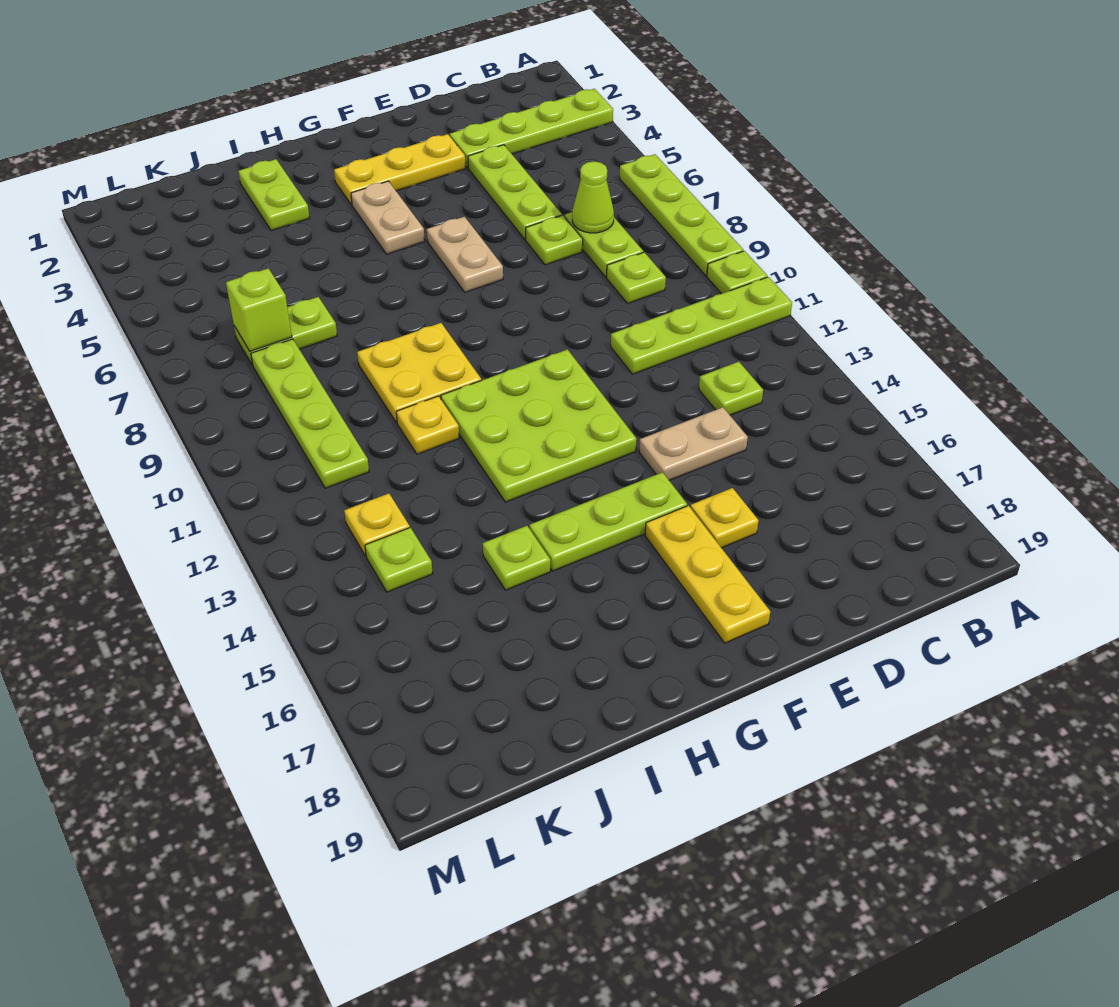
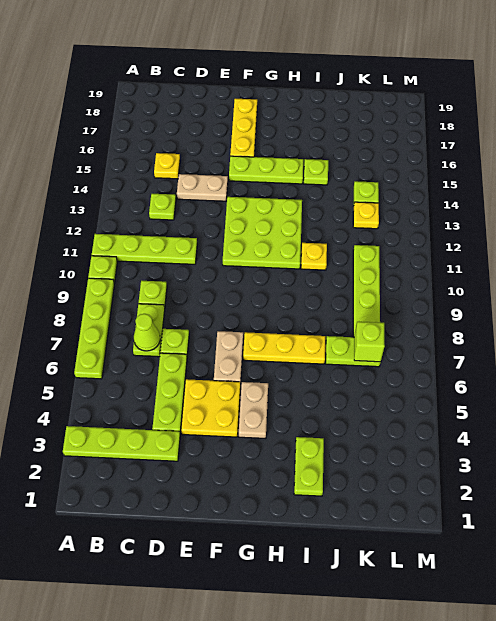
yellow 1x3 plate [334,134,466,205] -> yellow 1x3 plate moved to [243,332,325,364]
yellow 1x1 plate [690,488,759,548] -> yellow 1x1 plate moved to [154,153,180,179]
yellow 2x2 plate [357,323,481,423] -> yellow 2x2 plate moved to [181,379,240,437]

